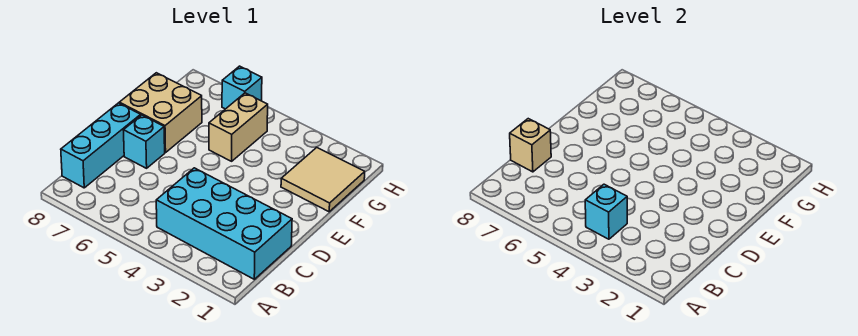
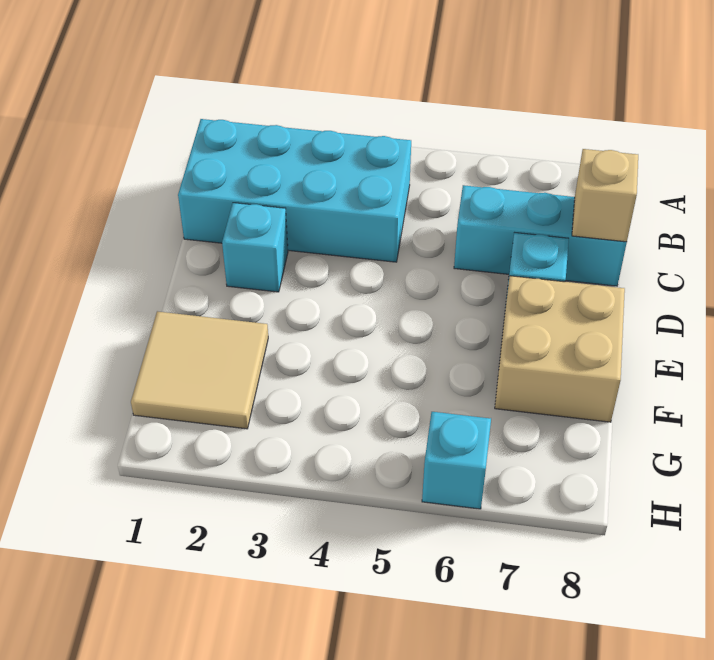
cyan 1x1 brick [585,184,627,239] -> cyan 1x1 brick moved to [222,203,288,292]
cyan 1x3 brick [61,103,141,188] -> cyan 1x3 brick turned to [454,185,627,286]
tan 1x2 brick [209,93,268,161] -> none

